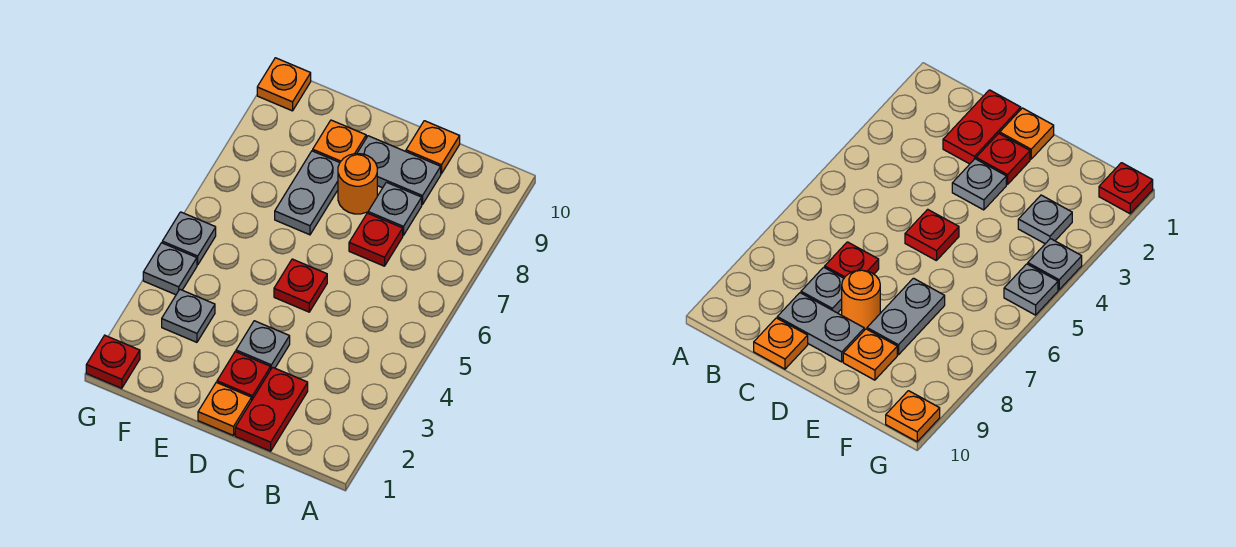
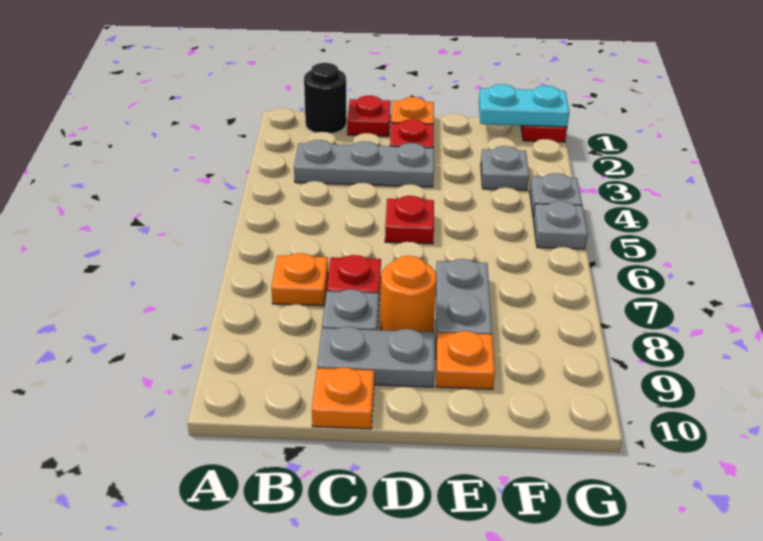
none -> black 1x1 round brick [304,63,346,134]
red 1x2 plate [235,367,308,451] -> red 1x1 plate [347,96,391,136]
grey 1x1 plate [236,321,290,368] -> grey 1x3 plate [294,140,434,187]
none -> cyan 1x2 plate [479,84,569,127]
orange 1x1 plate [257,58,311,111] -> orange 1x1 plate moved to [271,253,328,306]

